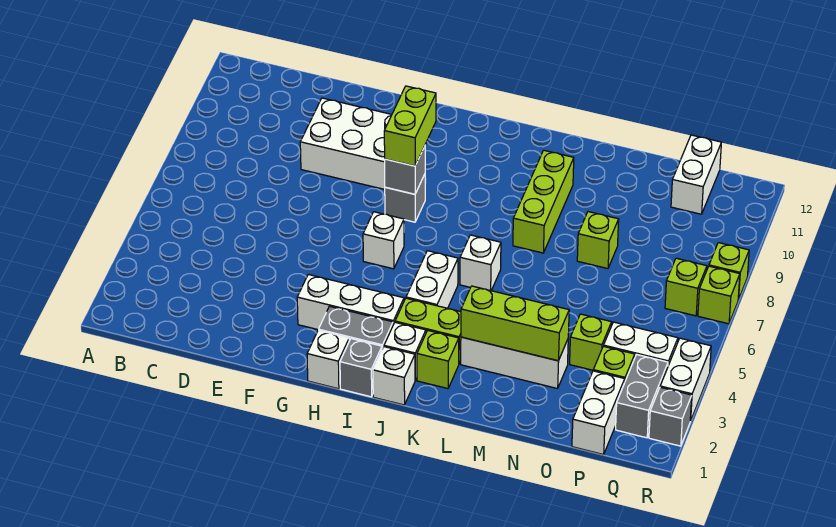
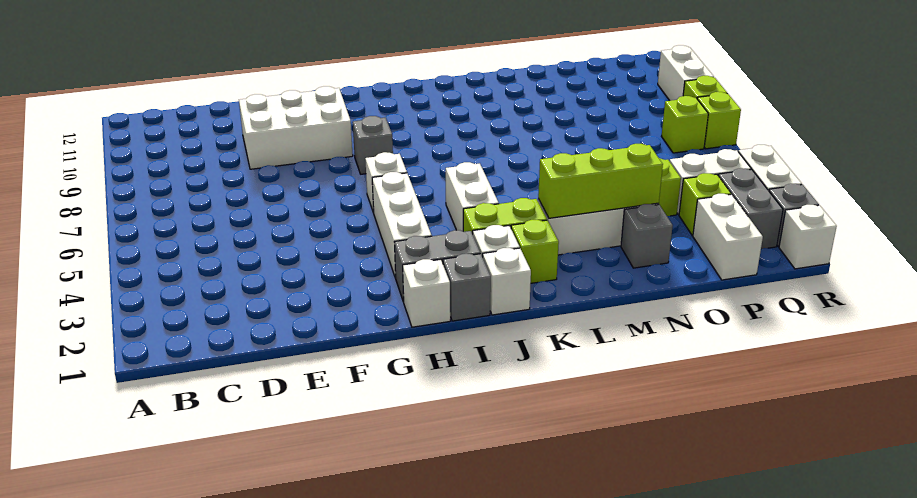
white 1x3 brick [297,274,404,330] -> white 1x3 brick turned to [372,172,432,278]
grey 1x1 brick [385,146,425,194] -> grey 1x1 brick moved to [621,204,673,268]
lime 1x2 brick [384,86,436,166] -> none
white 1x1 brick [460,235,501,291] -> white 1x1 brick moved to [779,205,837,269]
lime 1x3 brick [513,150,574,253] -> none
lime 1x1 brick [577,212,619,269] -> none
white 1x2 brick [671,135,721,214] -> white 1x2 brick moved to [658,45,714,101]

